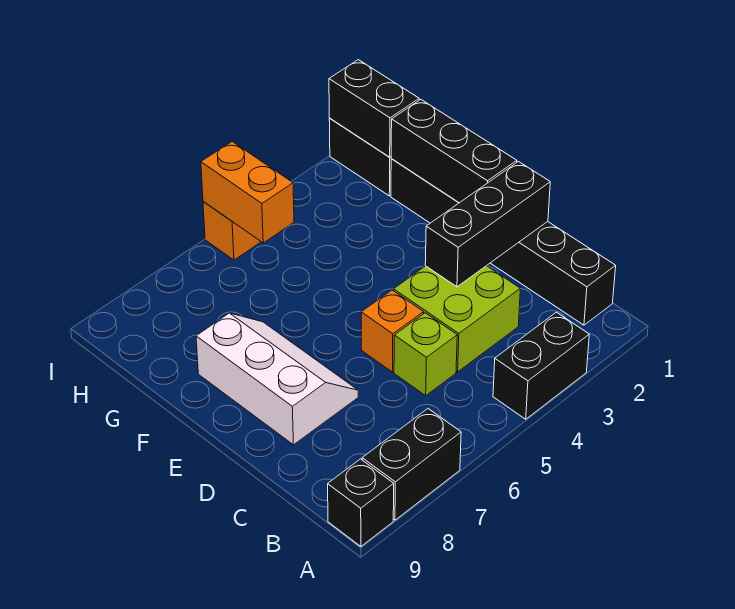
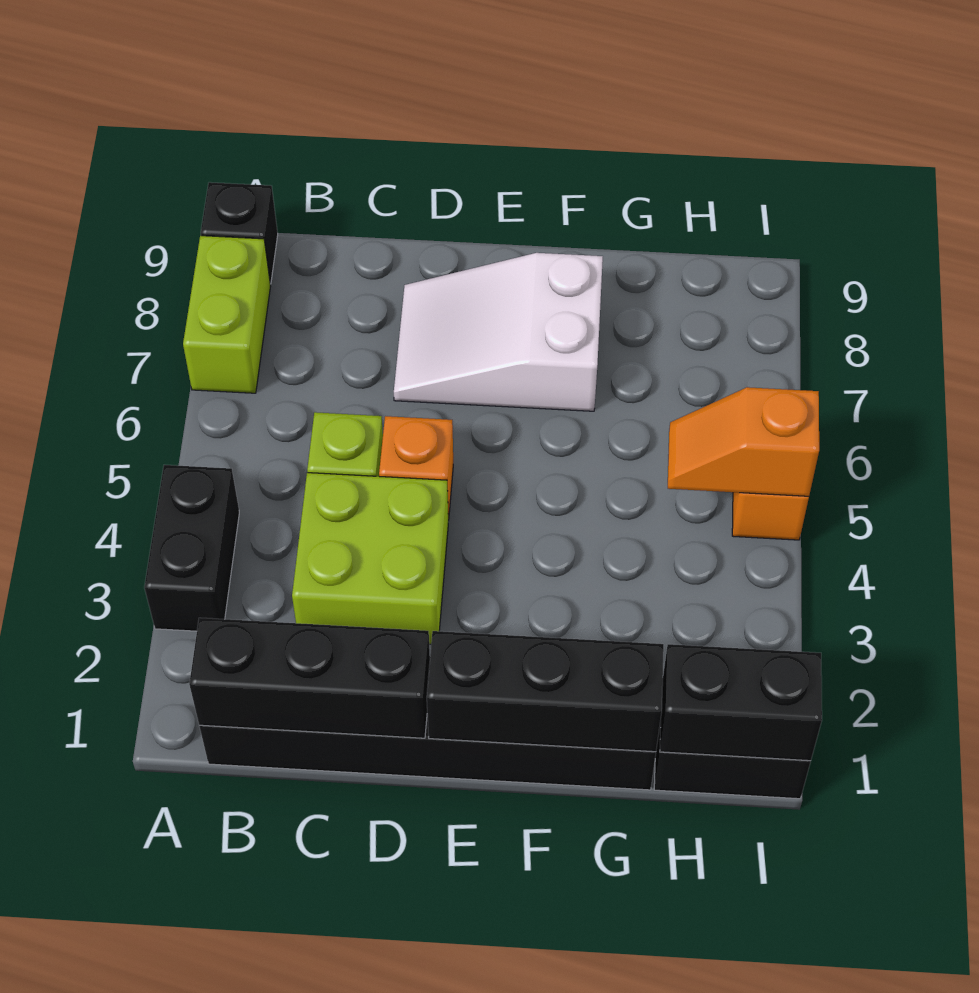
black 1x2 brick [362,409,461,520] -> lime 1x2 brick [183,236,271,393]
black 1x3 brick [425,162,550,287] -> black 1x3 brick turned to [189,618,430,738]
white 2x3 slope [196,313,358,445] -> white 2x3 slope turned to [394,253,603,411]
orange 1x2 brick [201,142,294,243] -> orange 1x2 slope [668,387,819,496]

